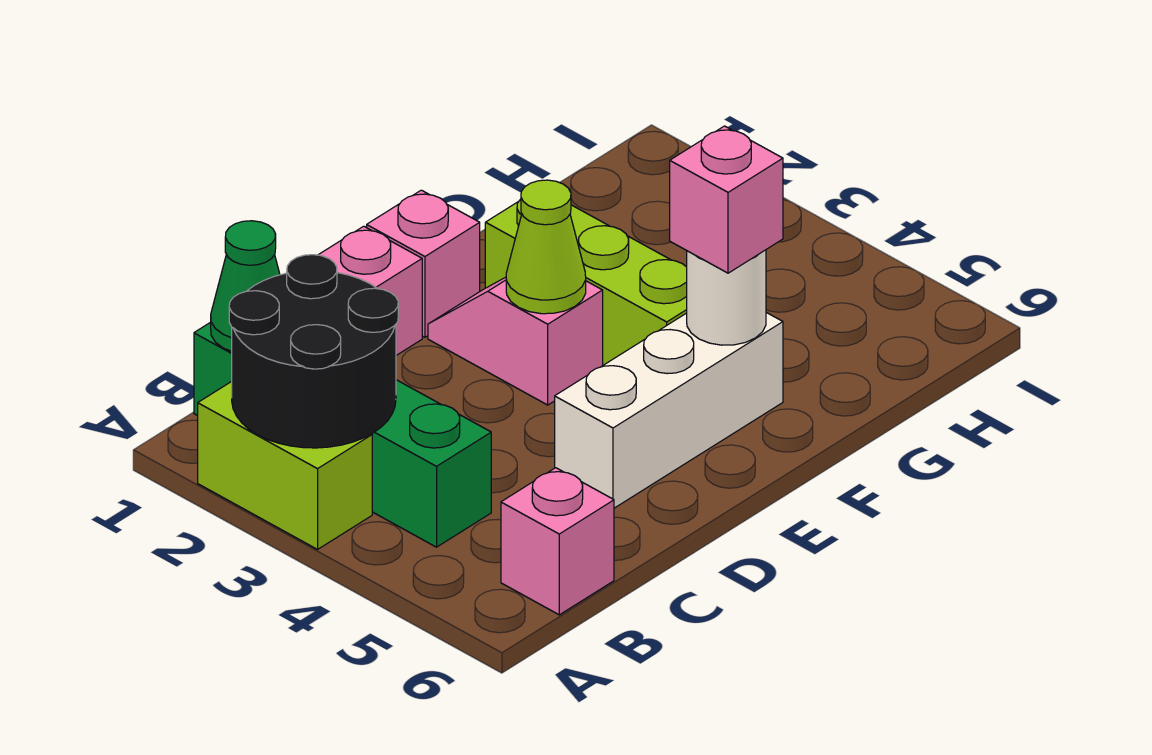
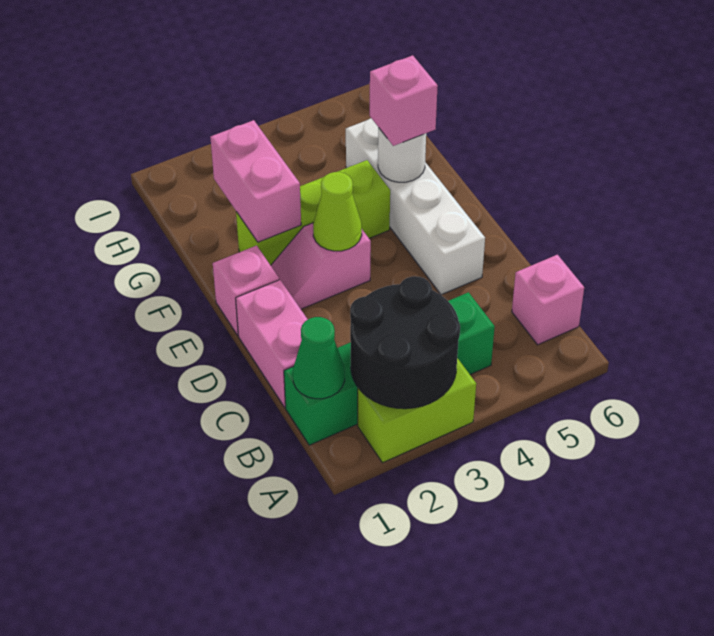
white 1x3 brick [555,313,783,508] -> white 1x4 brick [346,118,485,295]
none -> pink 1x2 brick [210,120,301,242]

